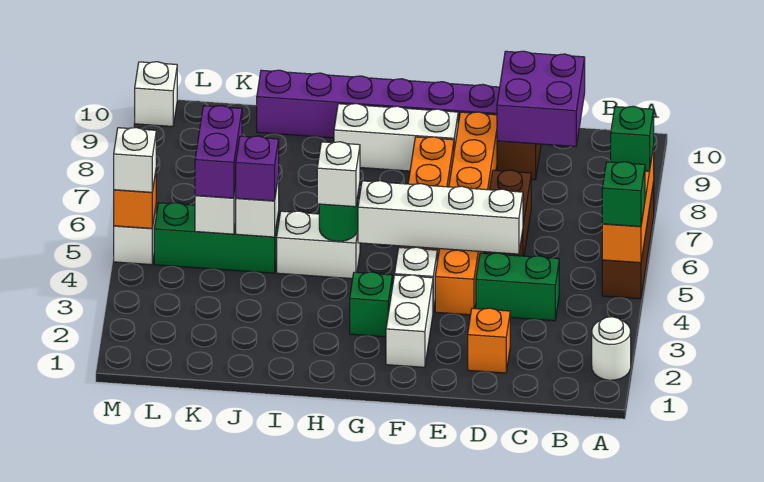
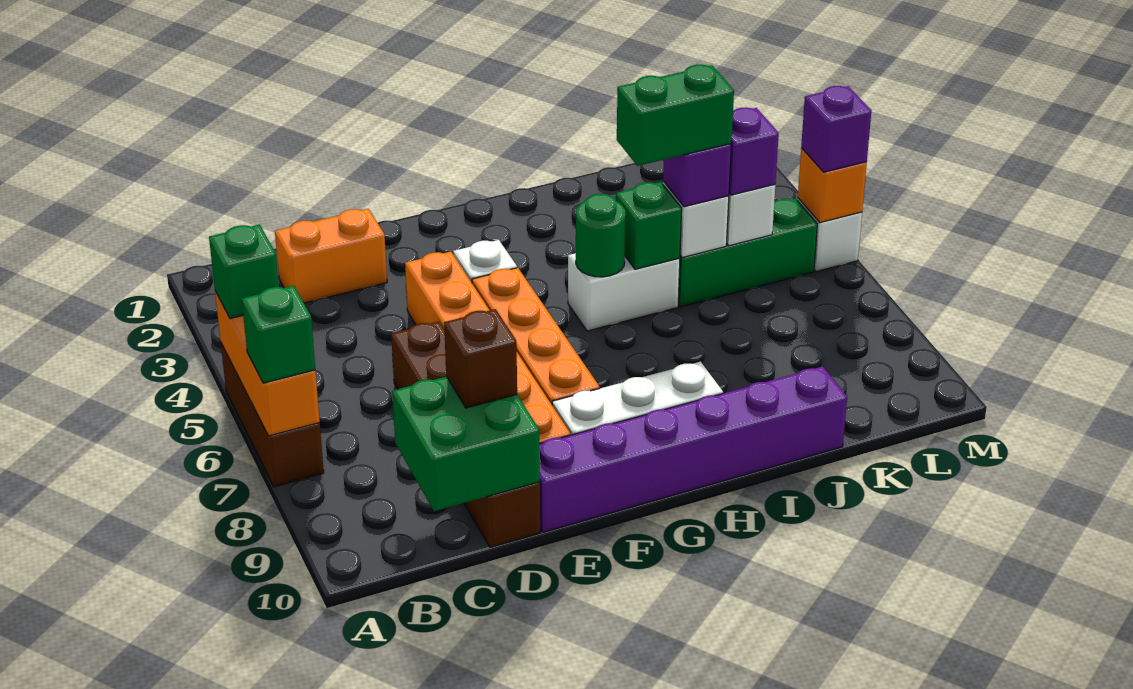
white 1x1 round brick [592,317,631,380] -> none
green 1x2 brick [476,253,559,321] -> green 1x2 brick moved to [617,65,734,166]
purple 2x2 brick [497,51,585,146] -> green 2x2 brick [392,377,540,511]
orange 1x1 brick [468,308,510,373] -> orange 1x2 brick [275,209,387,303]
white 1x4 brick [358,181,523,254] -> none
none -> brown 1x1 brick [444,309,517,408]
white 1x2 brick [386,275,433,367] -> none
green 1x1 brick [350,272,392,337] -> green 1x1 brick moved to [616,182,682,269]
white 1x1 brick [317,142,360,207] -> none
purple 1x2 brick [195,106,242,198] -> purple 1x1 brick [729,108,779,195]
white 1x1 brick [114,128,156,192] -> purple 1x1 brick [801,86,871,172]
white 1x1 brick [135,62,177,127] -> none

